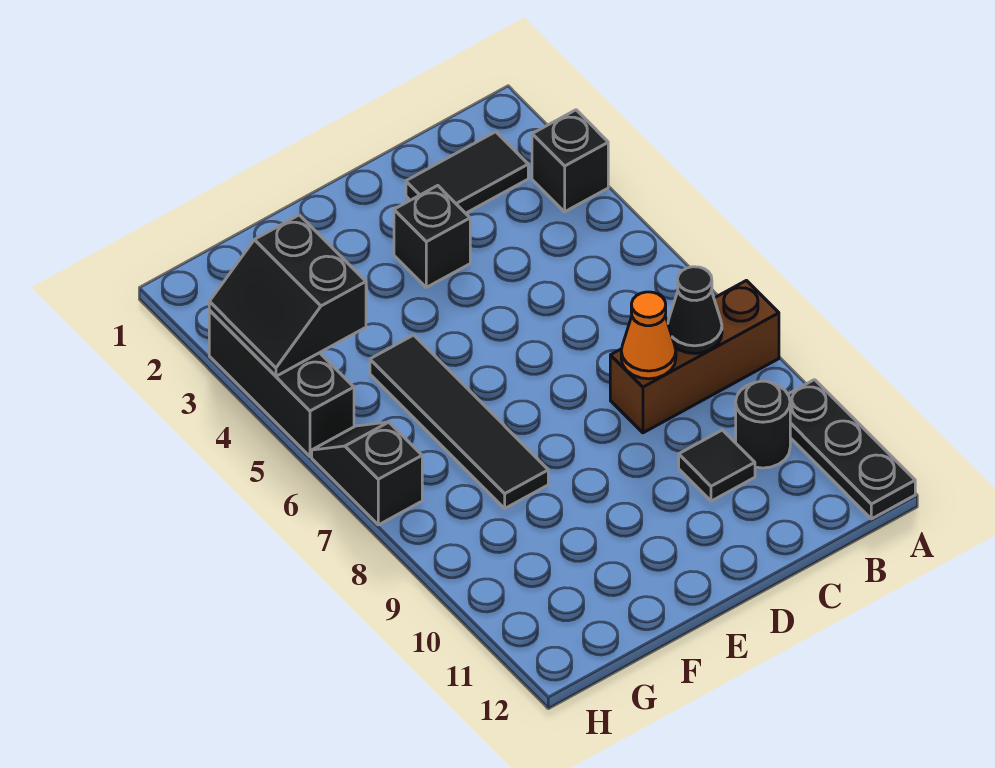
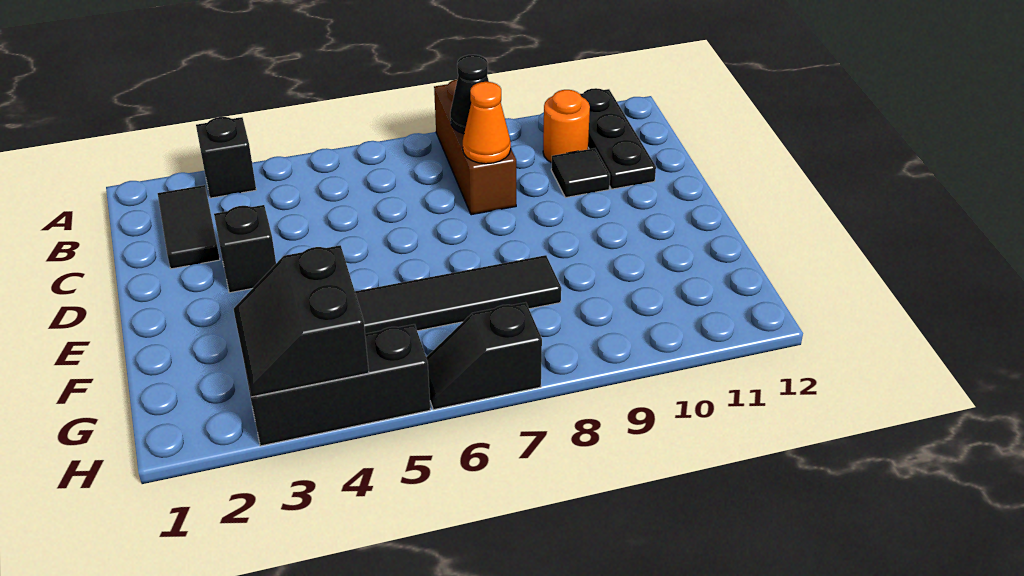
black 1x3 plate [788,380,915,519] -> black 1x3 plate turned to [580,88,656,189]
black 1x1 round brick [736,381,790,468] -> orange 1x1 round brick [543,90,590,163]
black 2x2 slope [209,215,366,376] -> black 2x2 slope turned to [234,245,369,397]

